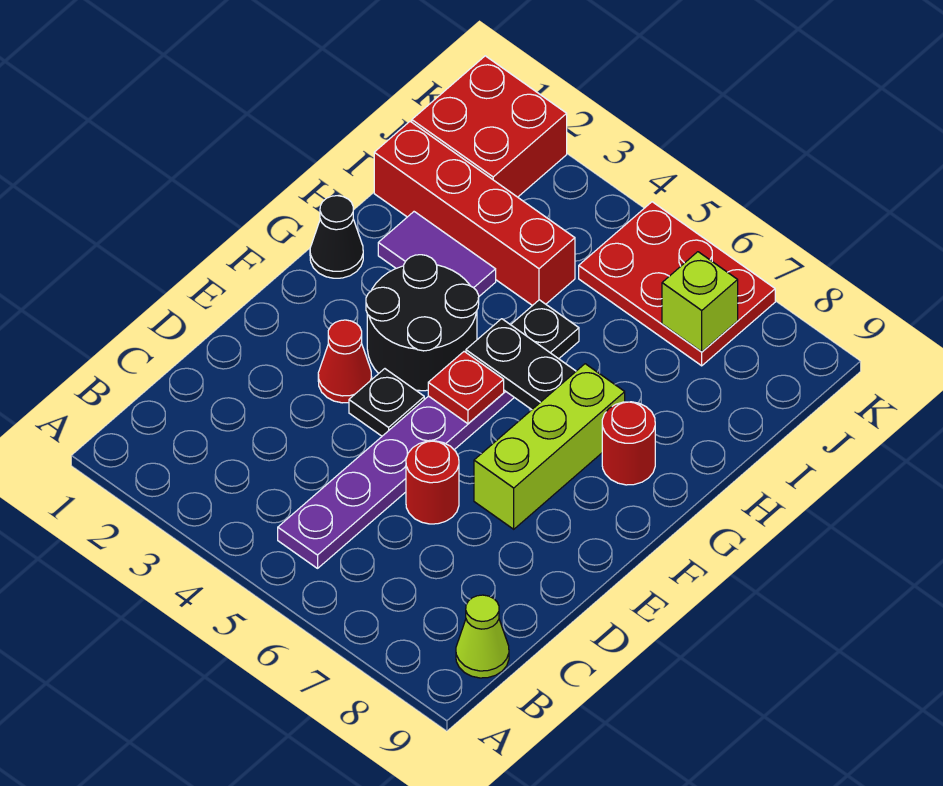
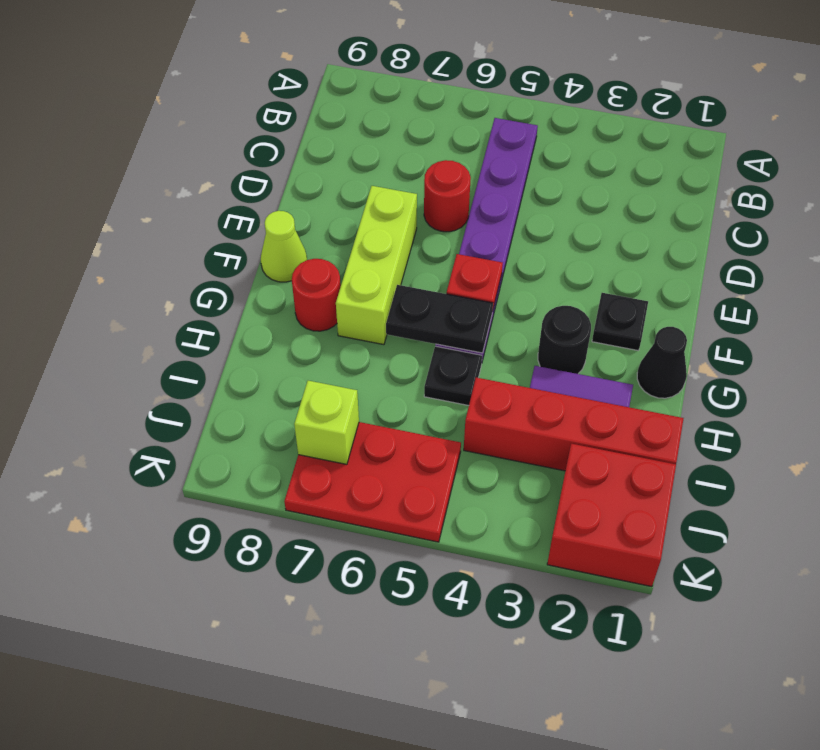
lime 1x1 cone [456,595,509,678] -> lime 1x1 cone moved to [261,211,307,282]
red 1x1 cone [318,320,372,403] -> none
black 1x1 plate [349,369,424,436] -> black 1x1 plate moved to [592,293,648,351]
black 2x2 round brick [366,255,479,391] -> black 1x1 round brick [538,306,591,374]

